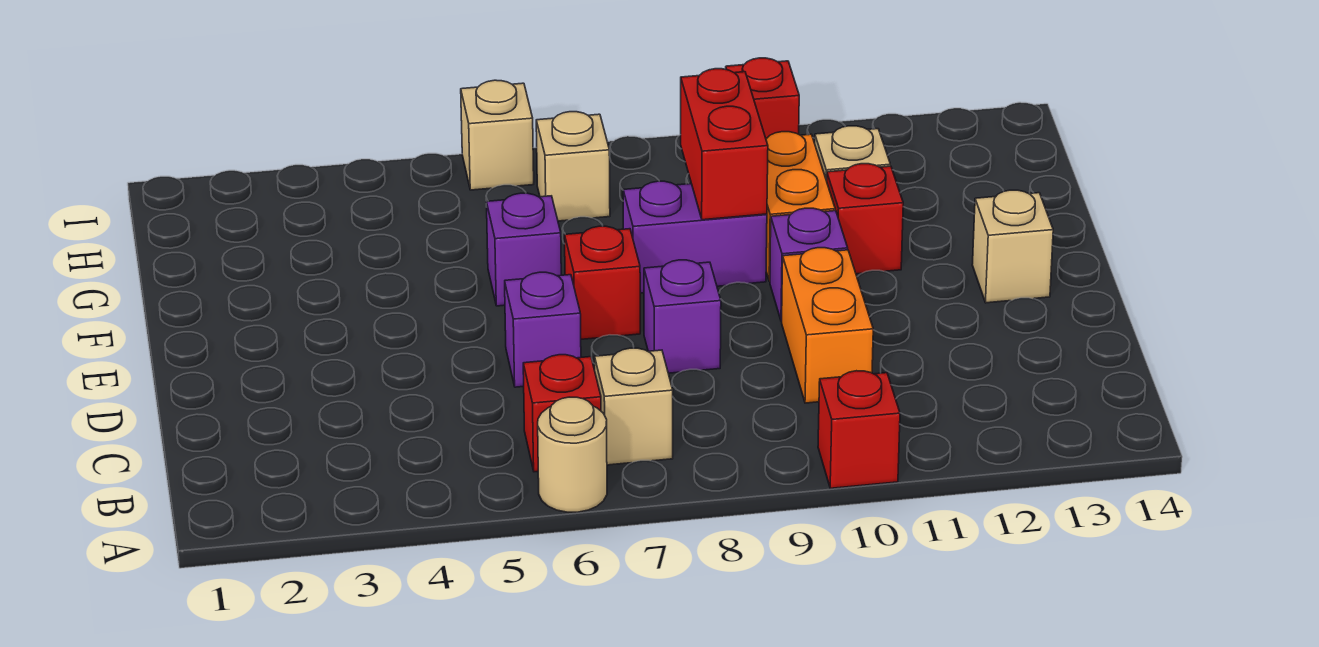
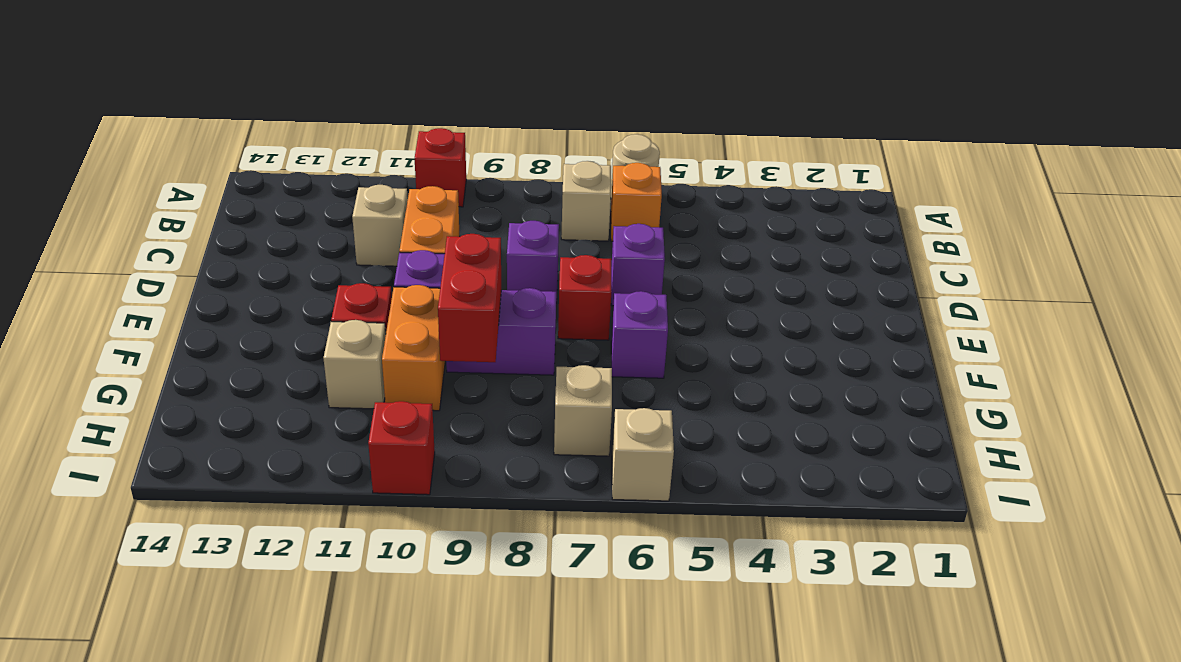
red 1x1 brick [523,355,601,472] -> orange 1x1 brick [611,163,662,241]
tan 1x1 brick [972,190,1053,303] -> tan 1x1 brick moved to [352,185,408,266]

